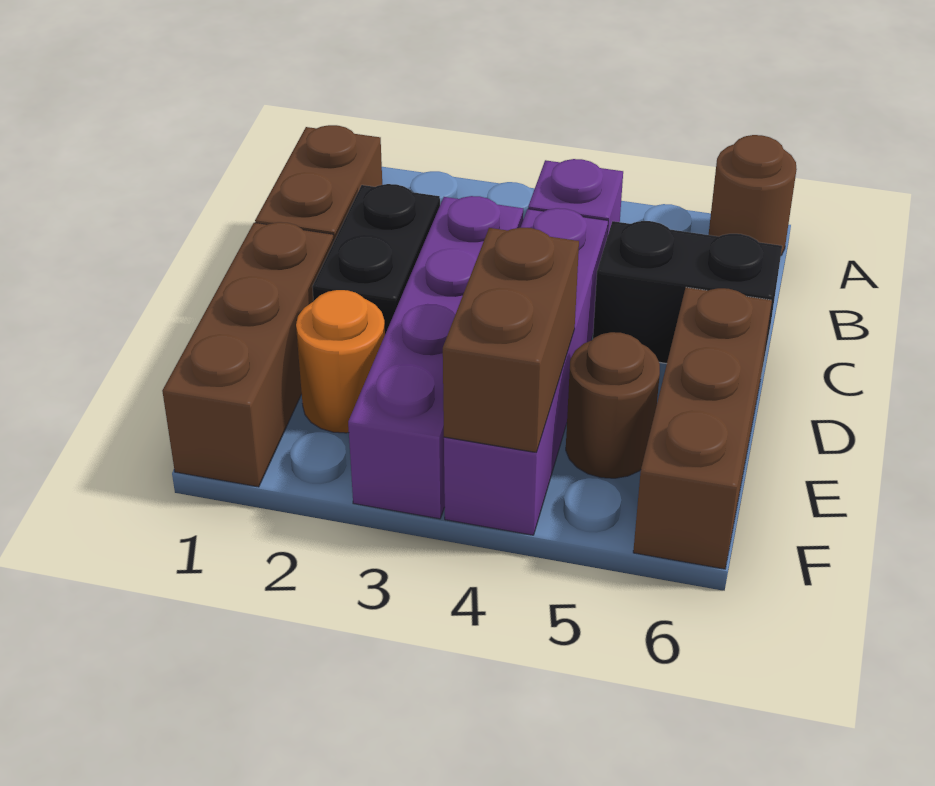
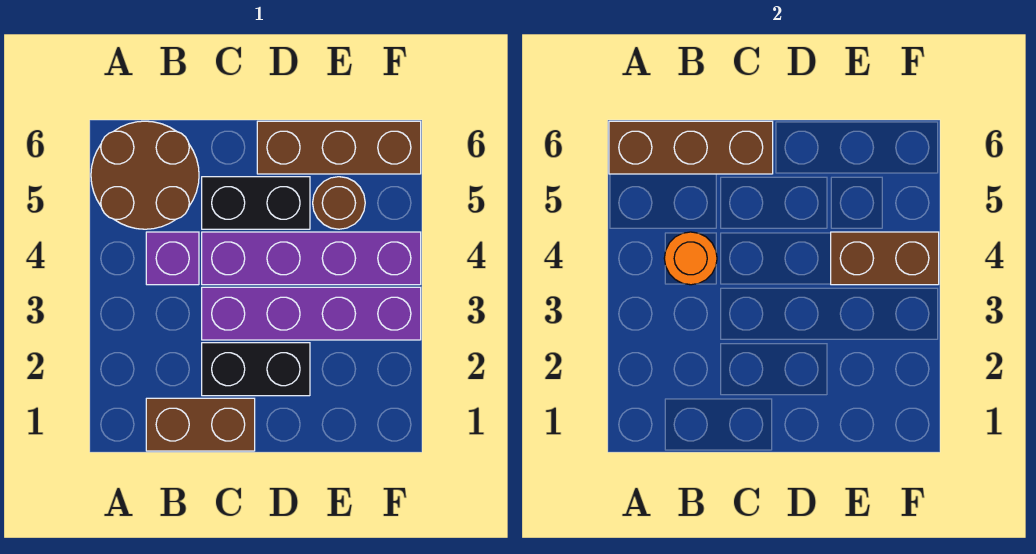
brown 1x1 round brick [709,135,797,255] -> brown 2x2 round brick [91,121,199,229]
black 1x2 brick [593,221,782,369] -> black 1x2 brick turned to [202,177,310,229]
brown 1x3 brick [162,222,334,487] -> brown 1x3 brick moved to [609,121,773,174]
orange 1x1 round brick [296,290,385,433] -> orange 1x1 round brick moved to [664,232,717,285]

